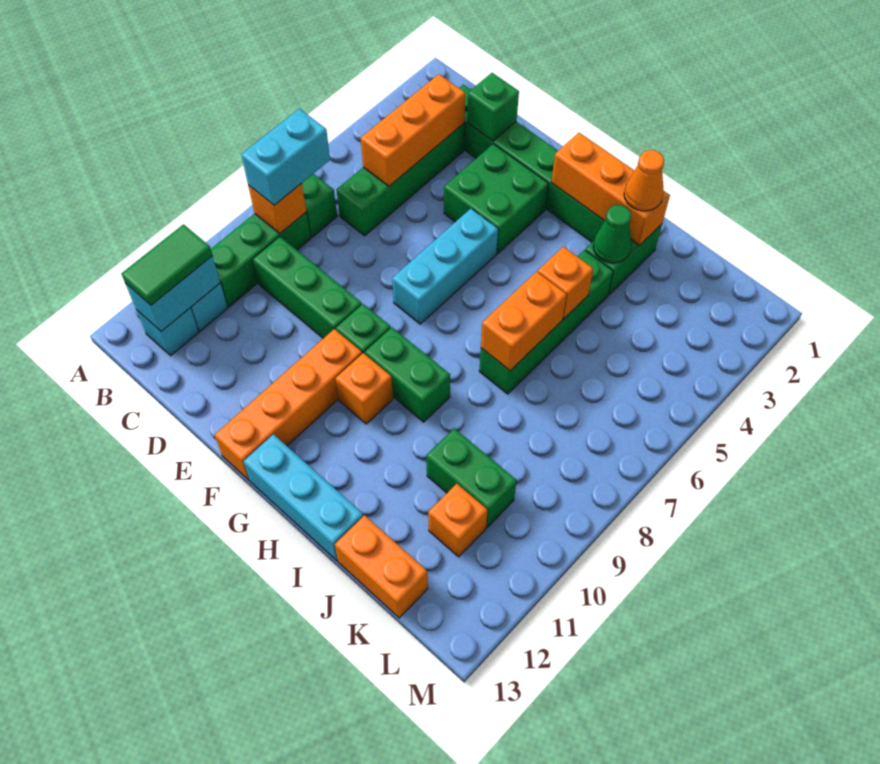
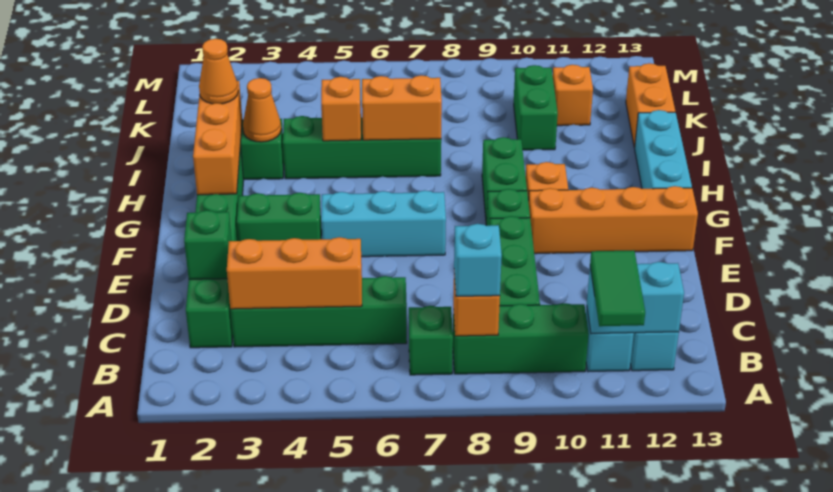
cyan 1x2 brick [241,109,330,205] -> cyan 1x1 brick [454,224,502,296]
green 1x2 tile [121,224,213,305] -> green 1x2 tile turned to [590,250,645,326]
green 2x2 brick [444,144,549,253] -> green 1x2 brick [237,193,322,241]
green 1x1 cone [593,205,632,263] -> orange 1x1 cone [243,78,281,142]

